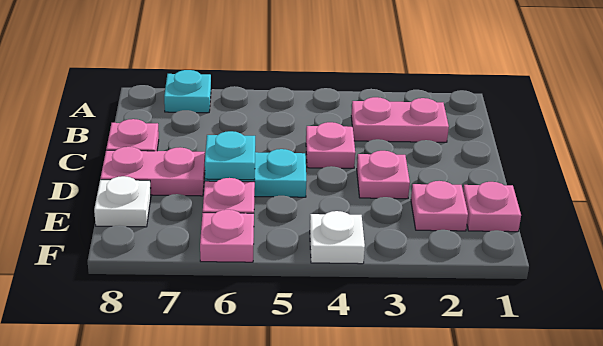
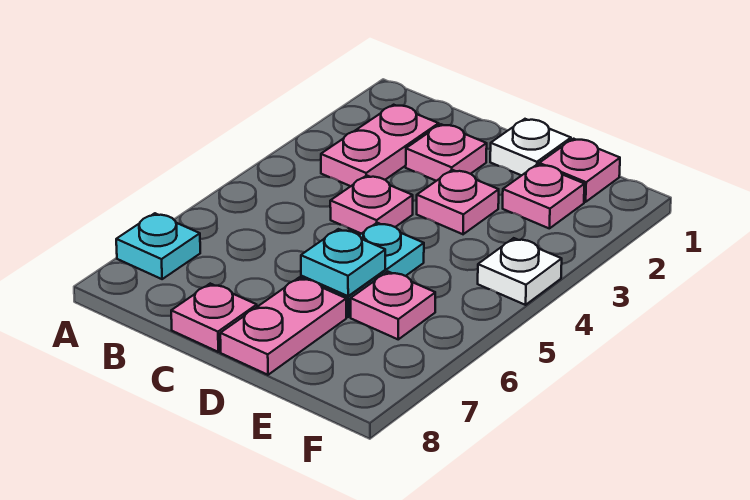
white 1x1 plate [94,176,151,227] -> white 1x1 plate moved to [490,119,571,175]
pink 1x1 plate [200,210,254,262] -> pink 1x1 plate moved to [406,124,487,181]

